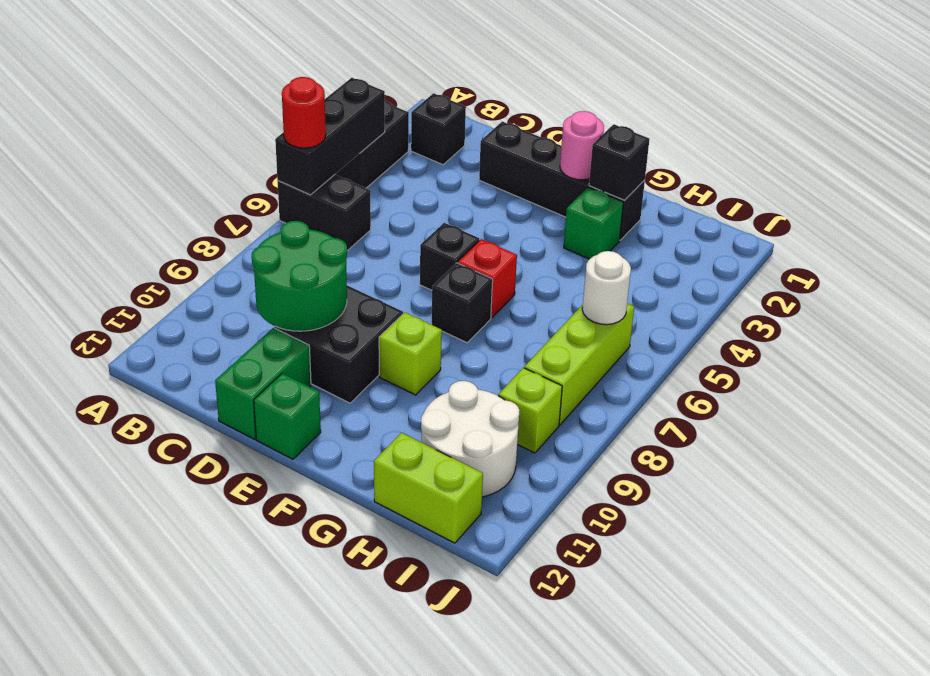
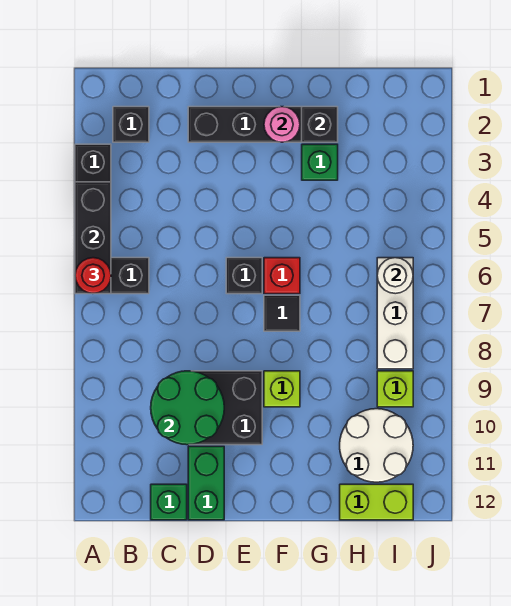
green 1x1 brick [254,373,321,459] -> green 1x1 brick moved to [151,484,187,520]
black 1x1 brick [432,263,493,343] -> black 1x1 tile [264,295,300,331]
lime 1x3 brick [524,303,634,425] -> white 1x3 brick [377,258,413,369]

